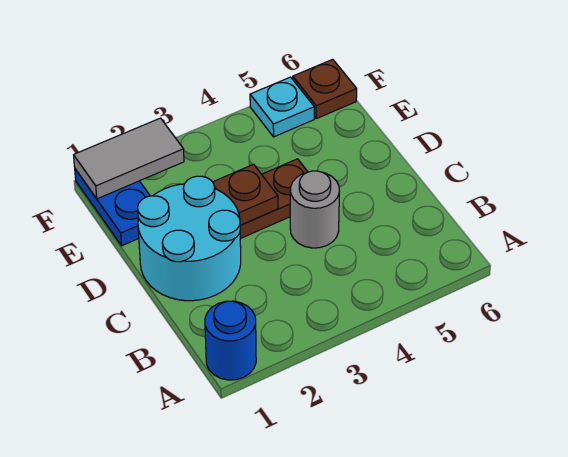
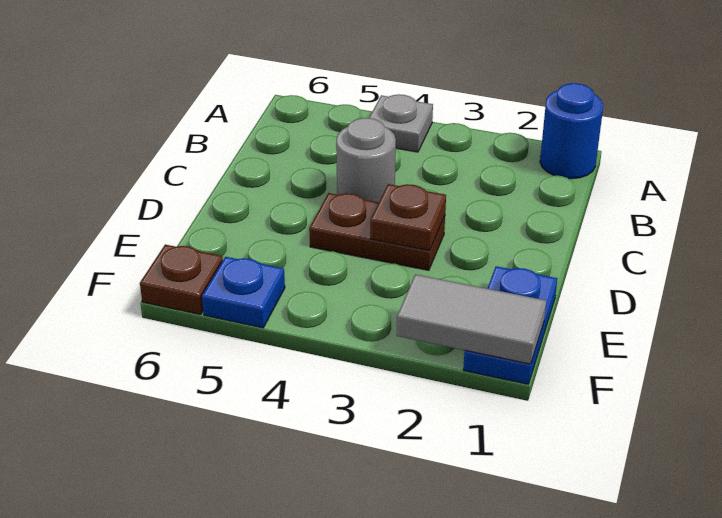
none -> grey 1x1 plate [369,94,433,152]
cyan 2x2 round brick [138,176,241,301] -> none
cyan 1x1 plate [250,77,314,137] -> blue 1x1 plate [202,257,285,328]

